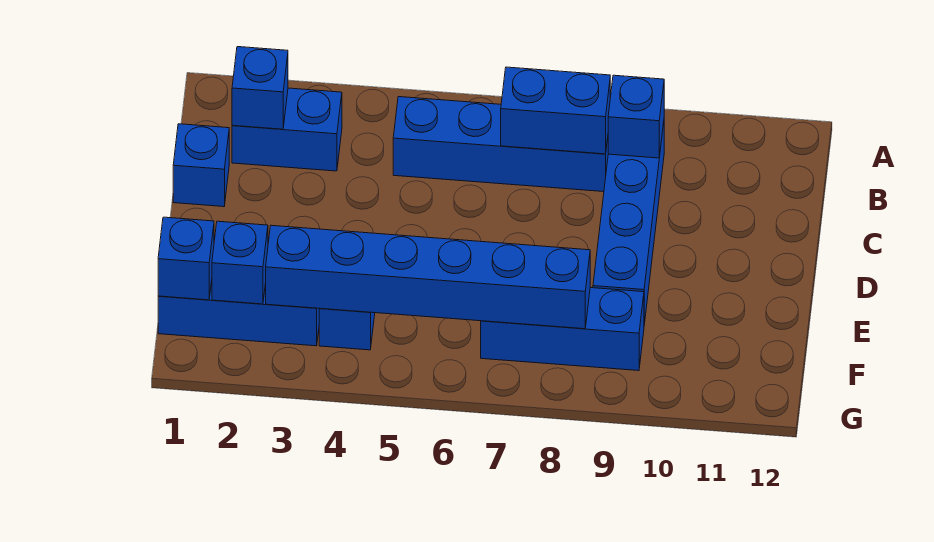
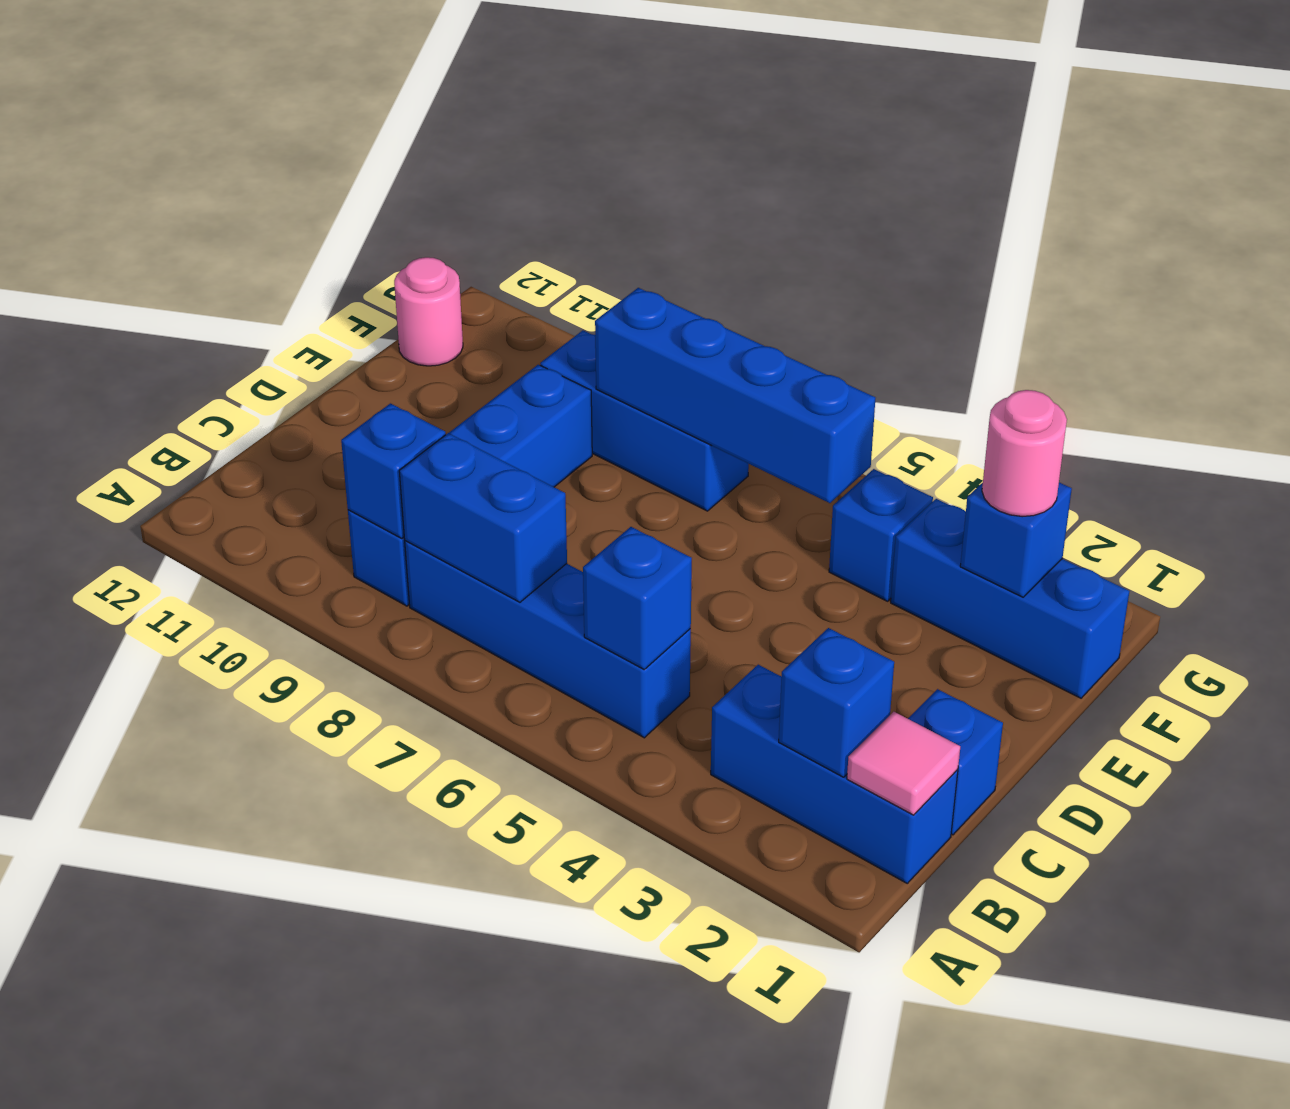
none -> pink 1x1 tile [847,712,960,815]
blue 1x2 brick [232,88,342,171] -> blue 1x3 brick [711,665,958,883]
blue 1x1 brick [158,217,214,300] -> blue 1x1 brick moved to [583,527,692,669]
none -> pink 1x1 round brick [982,390,1067,517]
blue 1x6 brick [266,225,590,329] -> blue 1x4 brick [595,288,875,503]
none -> pink 1x1 round brick [394,257,463,366]

